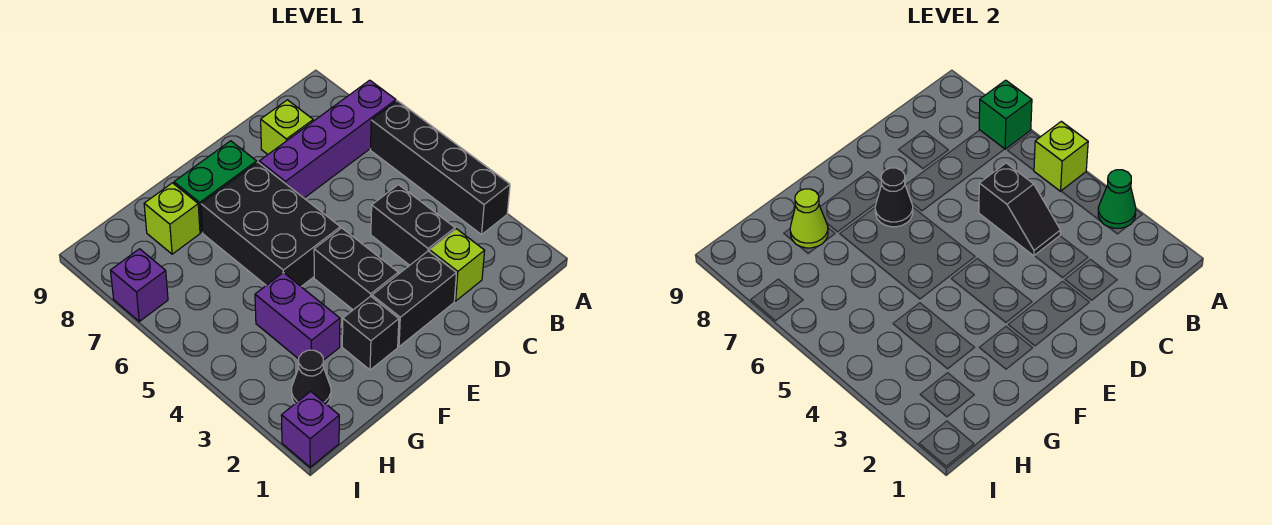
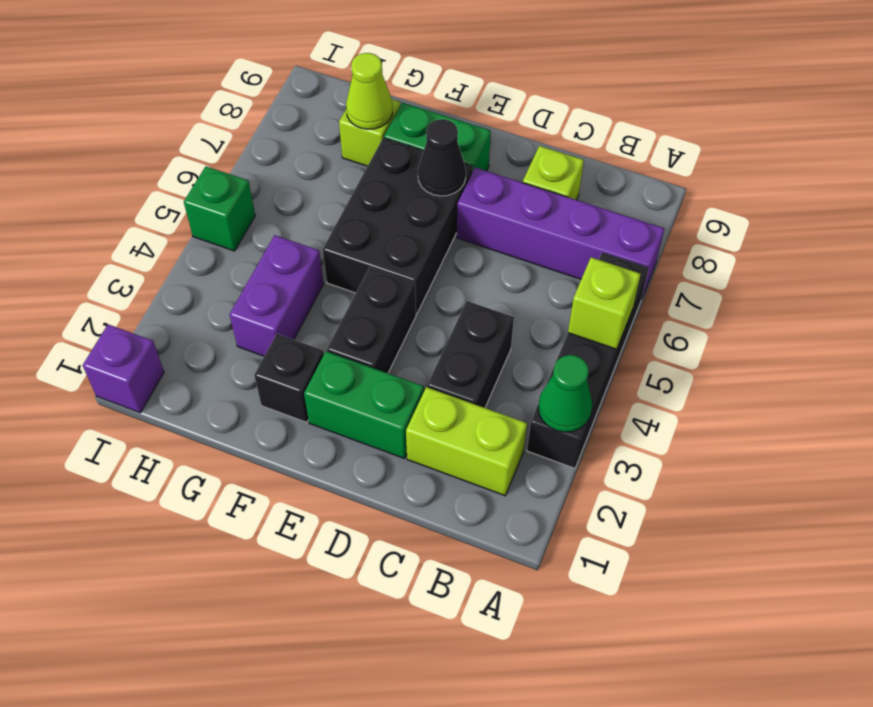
green 1x1 brick [979,80,1032,149] -> green 1x1 brick moved to [184,166,255,251]
lime 1x1 brick [430,229,485,301] -> lime 1x2 brick [406,387,527,496]
black 1x2 slope [979,163,1060,256] -> none
black 1x2 brick [372,251,456,347] -> green 1x2 brick [304,351,424,458]
black 1x1 cone [292,350,331,404] -> none
purple 1x1 brick [110,249,168,321] -> none

